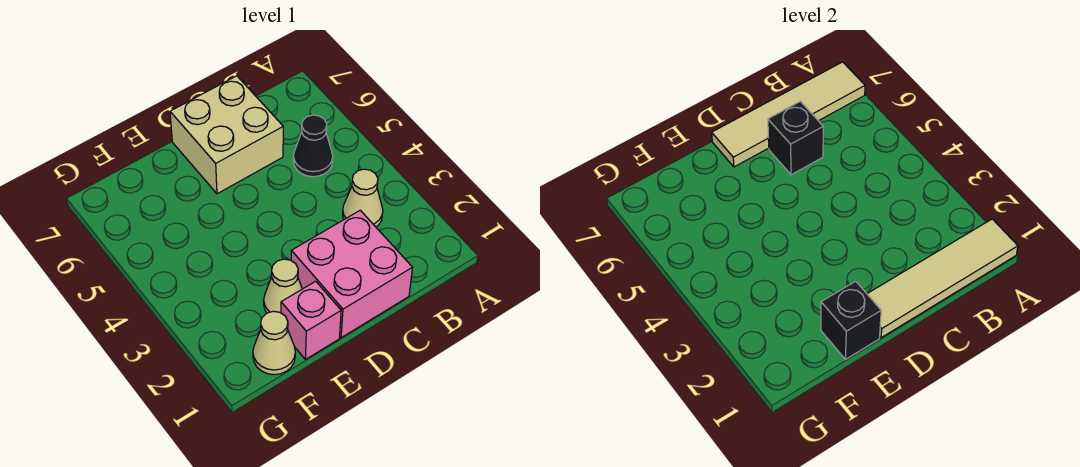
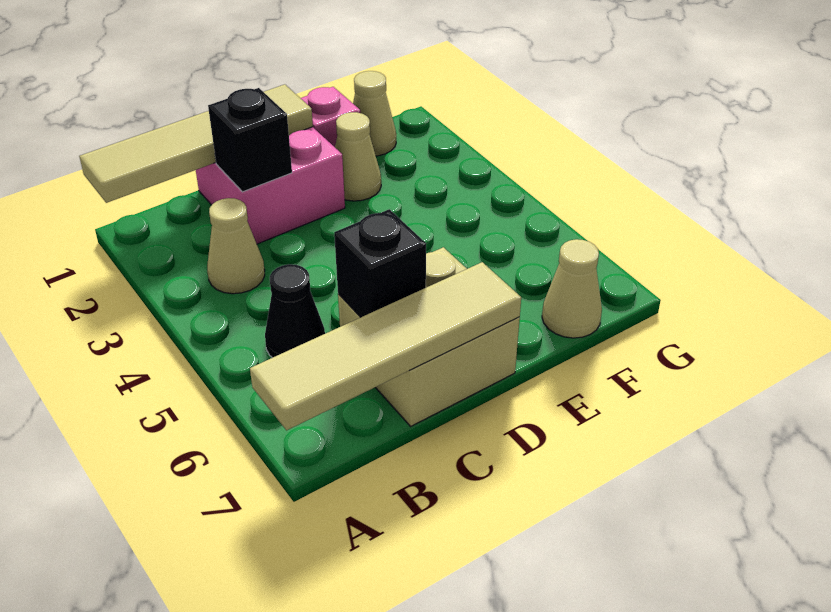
black 1x1 brick [821,281,881,359] -> black 1x1 brick moved to [208,88,292,192]
none -> tan 1x1 cone [542,239,602,338]

